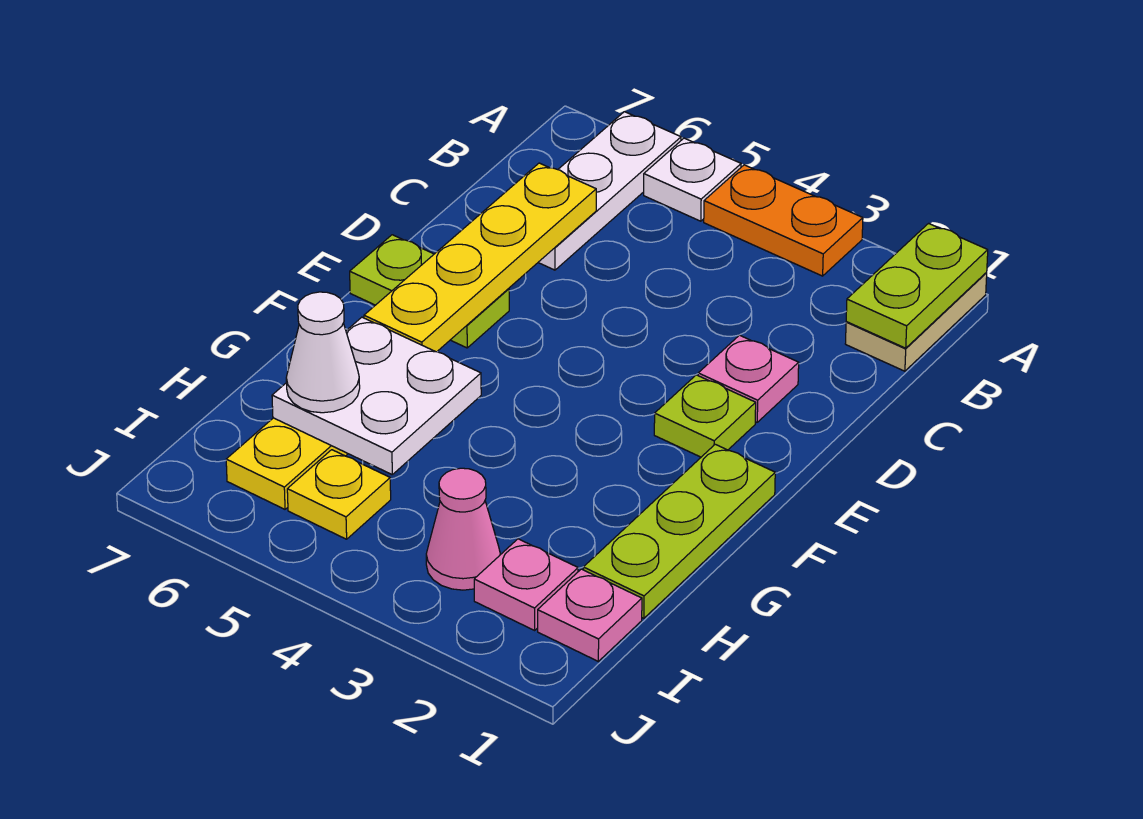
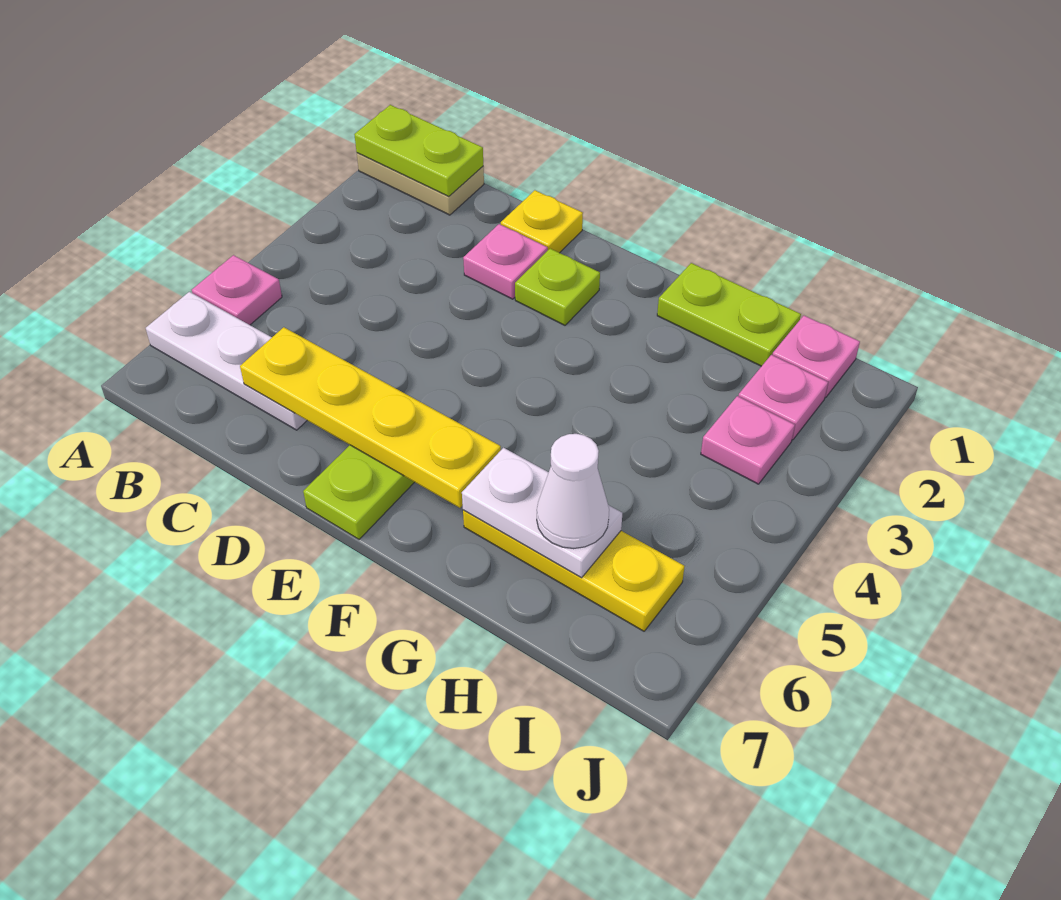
orange 1x2 plate [704,165,863,276] -> none
white 1x1 plate [644,138,741,221] -> pink 1x1 plate [192,255,282,325]
lime 1x3 plate [583,444,775,618] -> lime 1x2 plate [657,263,801,366]
white 2x2 plate [272,317,481,474] -> white 1x2 plate [462,448,622,578]
pink 1x1 cone [426,468,500,590] -> pink 1x1 plate [701,396,795,484]
yellow 1x1 plate [287,450,391,539] -> yellow 1x1 plate moved to [501,190,583,253]

